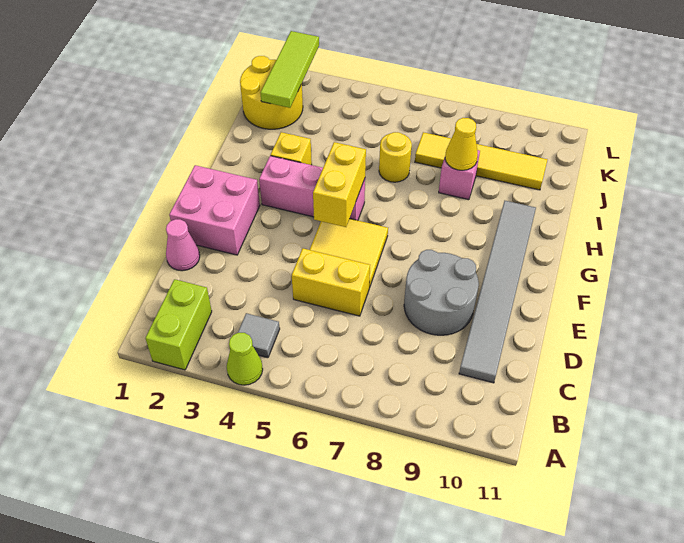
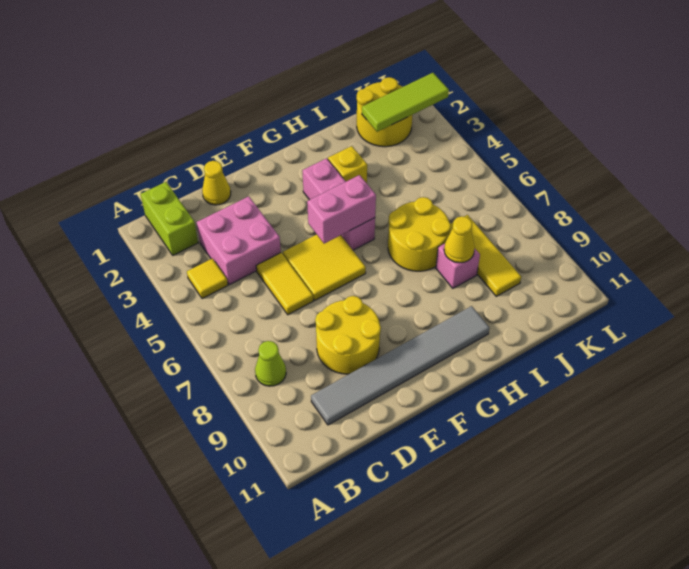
lime 1x2 brick [145,279,212,370] -> lime 1x2 brick turned to [141,182,198,255]
lime 1x1 cone [227,333,263,385] -> lime 1x1 cone moved to [255,341,286,386]
grey 1x1 tile [238,313,280,358] -> yellow 1x1 tile [187,258,228,299]
pink 1x1 cone [166,219,200,271] -> yellow 1x1 cone [202,161,231,205]
yellow 1x2 brick [292,248,370,316] -> yellow 1x2 tile [256,253,313,315]
grey 2x2 round brick [404,250,479,335] -> yellow 2x2 round brick [315,296,381,374]
pink 2x2 brick [169,165,260,255] -> pink 2x2 brick moved to [197,196,281,285]
yellow 1x2 brick [313,142,366,227] -> pink 1x2 brick [307,175,376,244]
yellow 1x1 round brick [379,132,412,182] -> yellow 2x2 round brick [388,197,451,271]
yellow 1x4 tile [415,132,547,190] -> yellow 1x3 tile [449,215,521,296]

